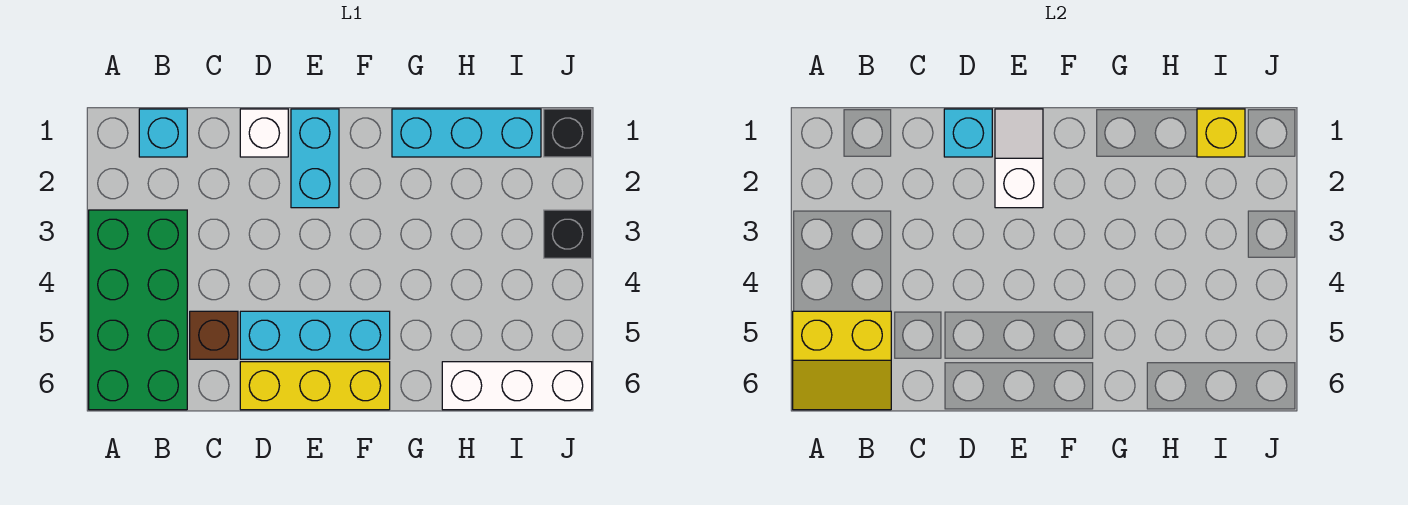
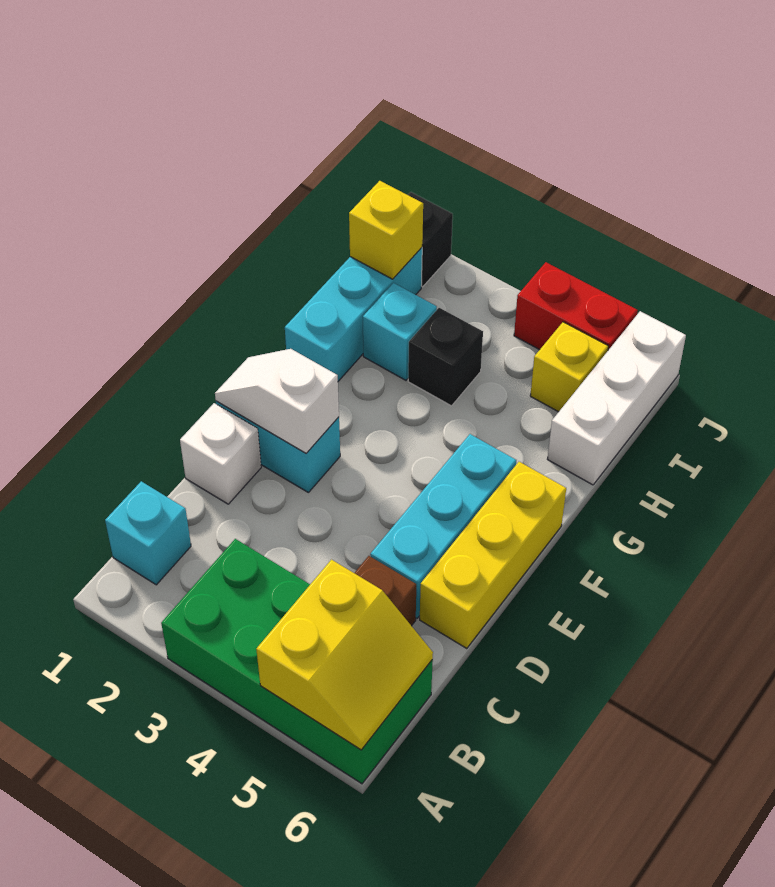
cyan 1x1 brick [944,109,992,157] -> cyan 1x1 brick moved to [363,283,437,380]
none -> yellow 1x1 brick [530,322,609,412]
black 1x1 brick [544,210,592,258] -> black 1x1 brick moved to [408,308,483,406]
none -> red 1x2 brick [514,262,638,350]

